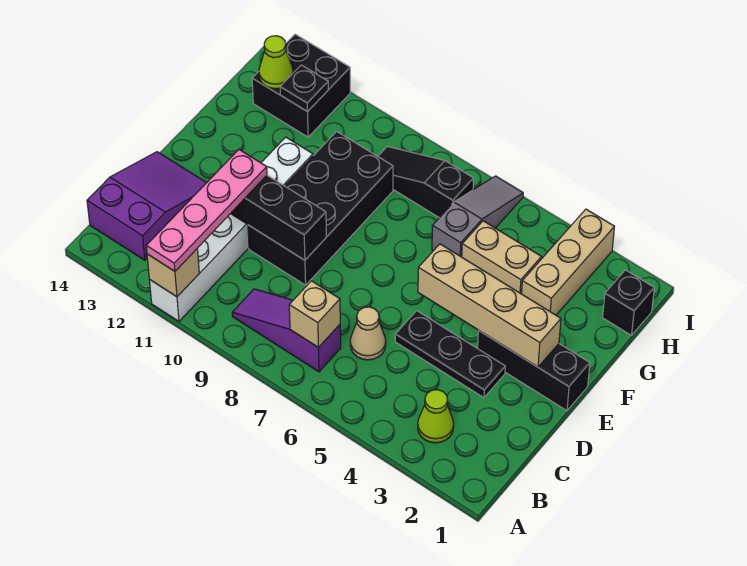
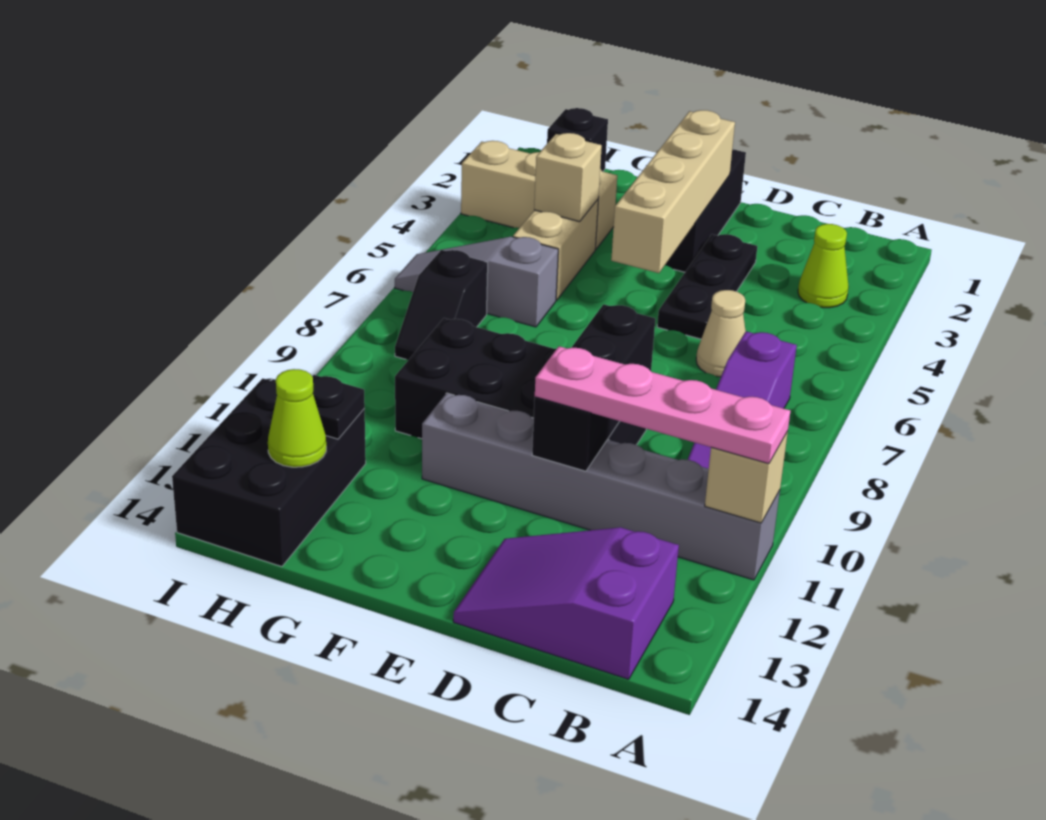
white 1x6 brick [150,137,313,321] -> grey 1x6 brick [422,393,780,580]
tan 1x1 brick [289,281,340,348] -> tan 1x1 brick moved to [534,133,602,222]
black 1x3 slope [378,147,474,218] -> black 1x2 slope [395,250,488,360]
black 2x2 brick [252,34,350,137] -> black 2x3 brick [172,378,366,567]

